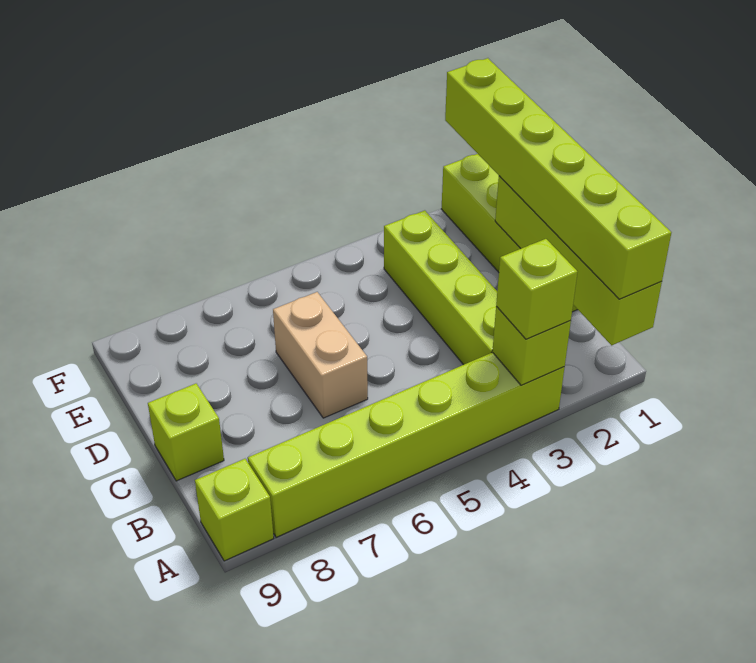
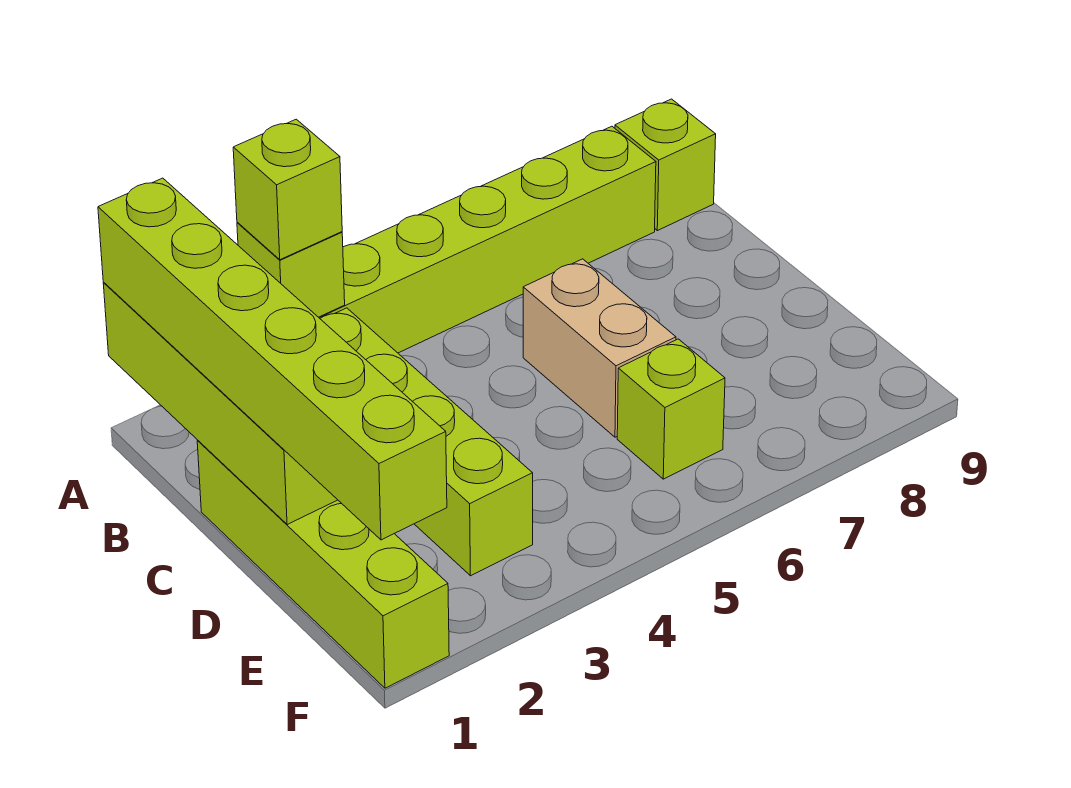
lime 1x1 brick [148,384,224,481] -> lime 1x1 brick moved to [617,339,725,479]

